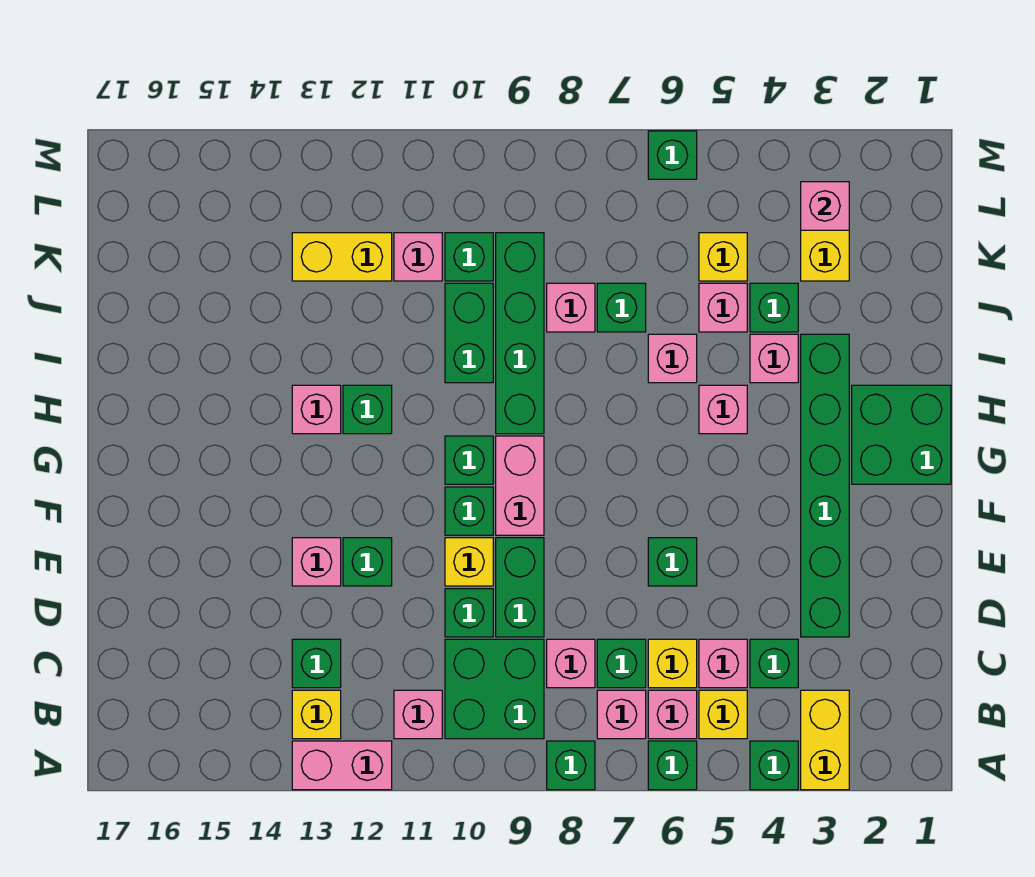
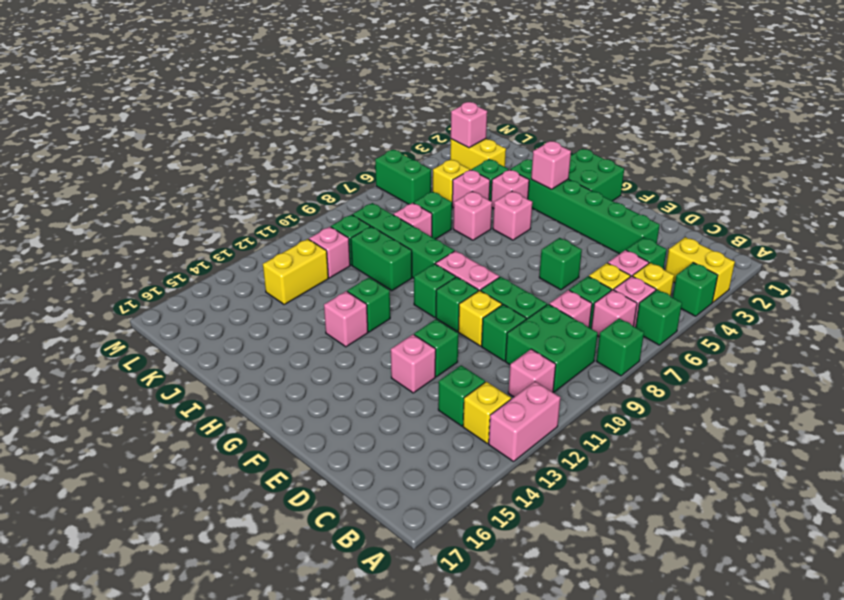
none -> pink 1x1 brick [531,141,571,189]
green 1x1 brick [648,131,697,179] -> green 1x2 brick [375,150,431,204]

